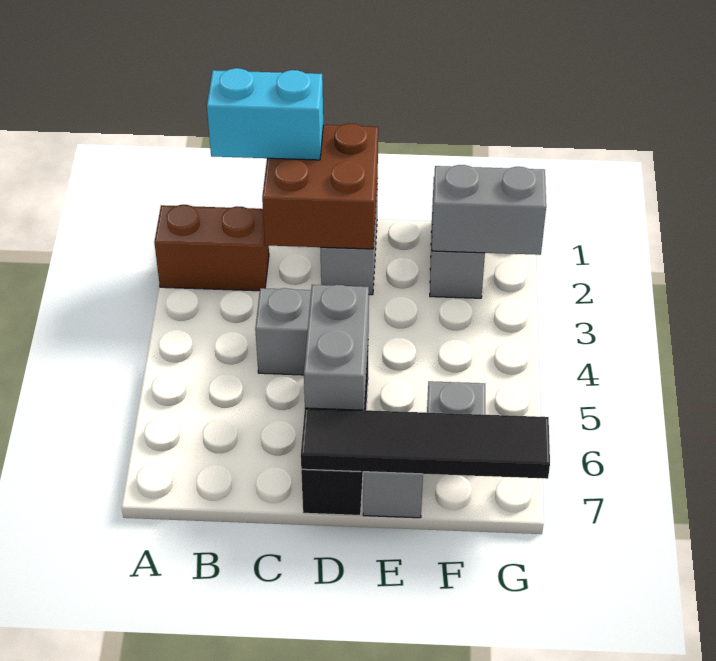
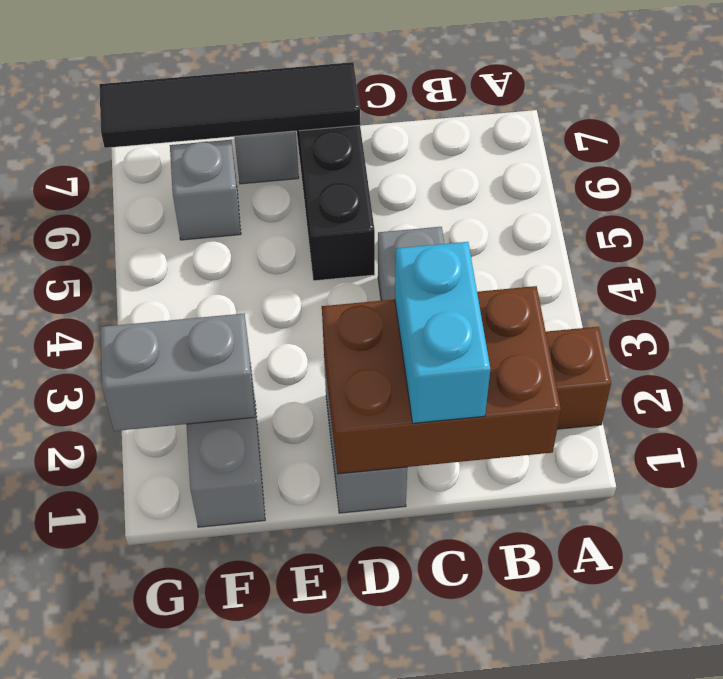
cyan 1x2 brick [207,68,323,160] -> cyan 1x2 brick turned to [395,242,490,423]
brown 2x2 brick [262,124,378,249] -> brown 2x3 brick [322,286,561,474]
grey 1x2 brick [304,285,369,410] -> none

